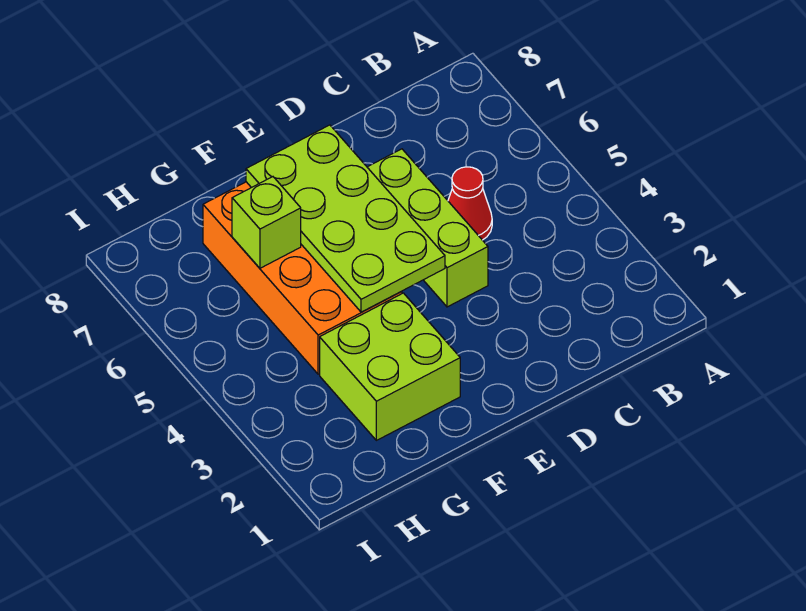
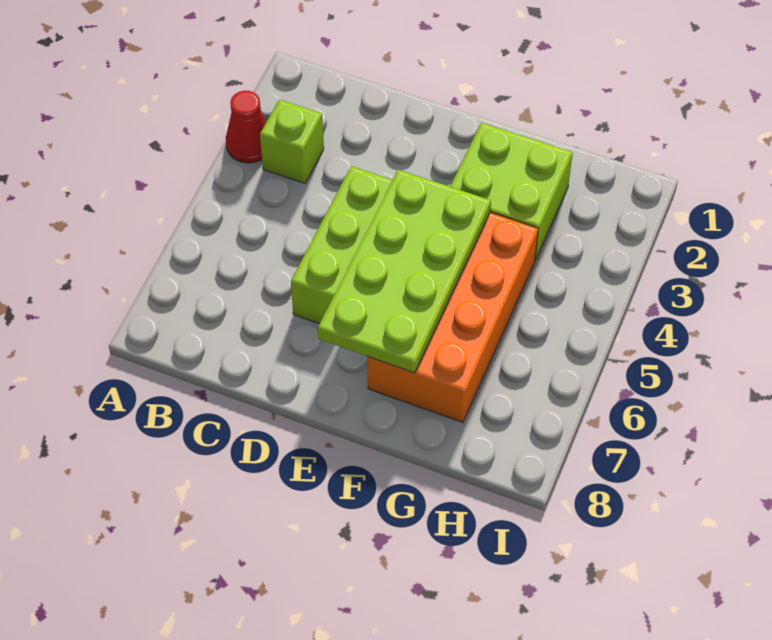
red 1x1 cone [448,167,492,240] -> red 1x1 cone moved to [226,91,266,163]
lime 1x1 brick [232,177,301,268] -> lime 1x1 brick moved to [260,100,324,183]

